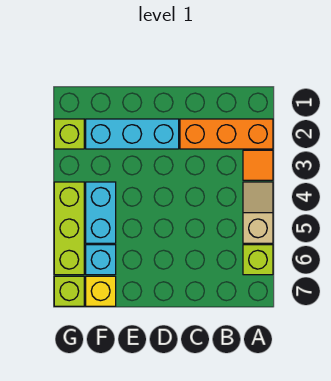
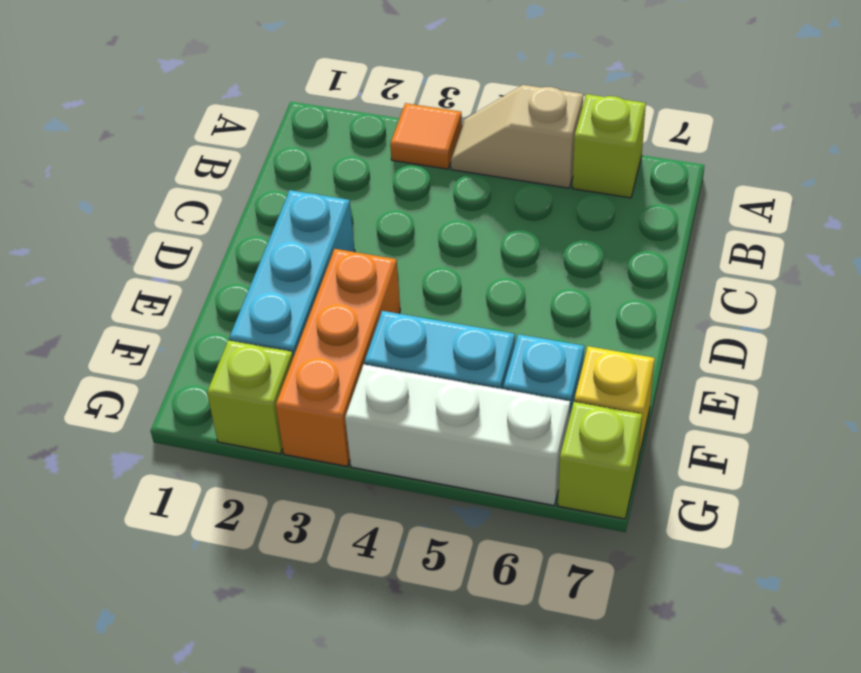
orange 1x3 brick [180,119,273,149] -> orange 1x3 brick moved to [276,249,400,466]
lime 1x3 brick [54,182,84,275] -> white 1x3 brick [345,364,570,505]

